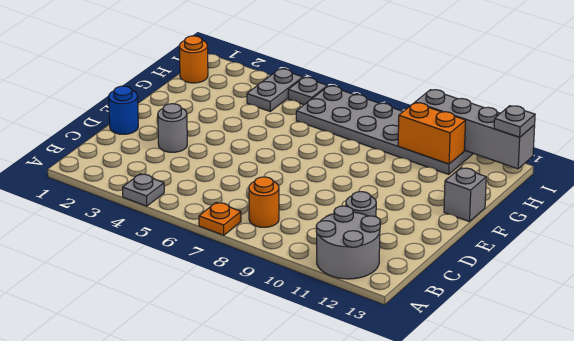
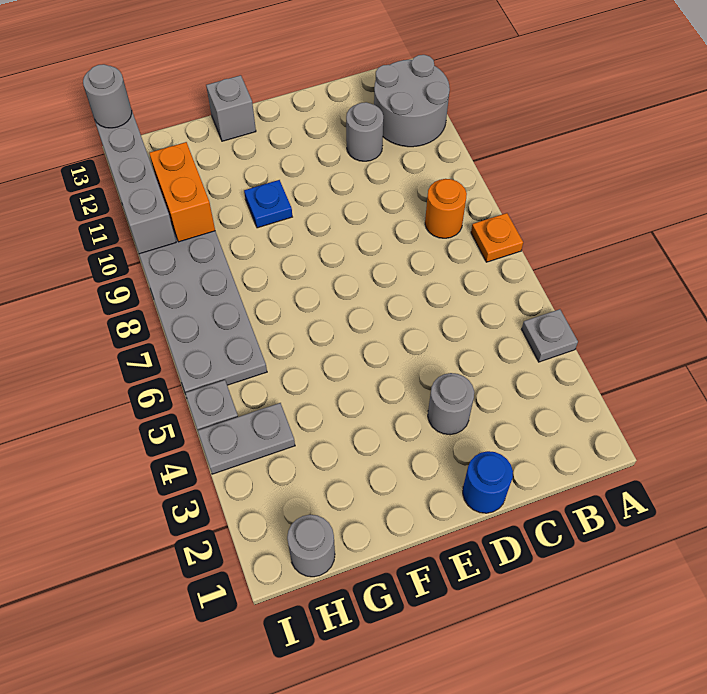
none -> blue 1x1 plate [244,180,292,228]
orange 1x1 round brick [179,36,208,83] -> grey 1x1 round brick [287,515,335,577]
grey 1x1 plate [494,106,535,137] -> grey 1x1 round brick [83,64,132,128]

